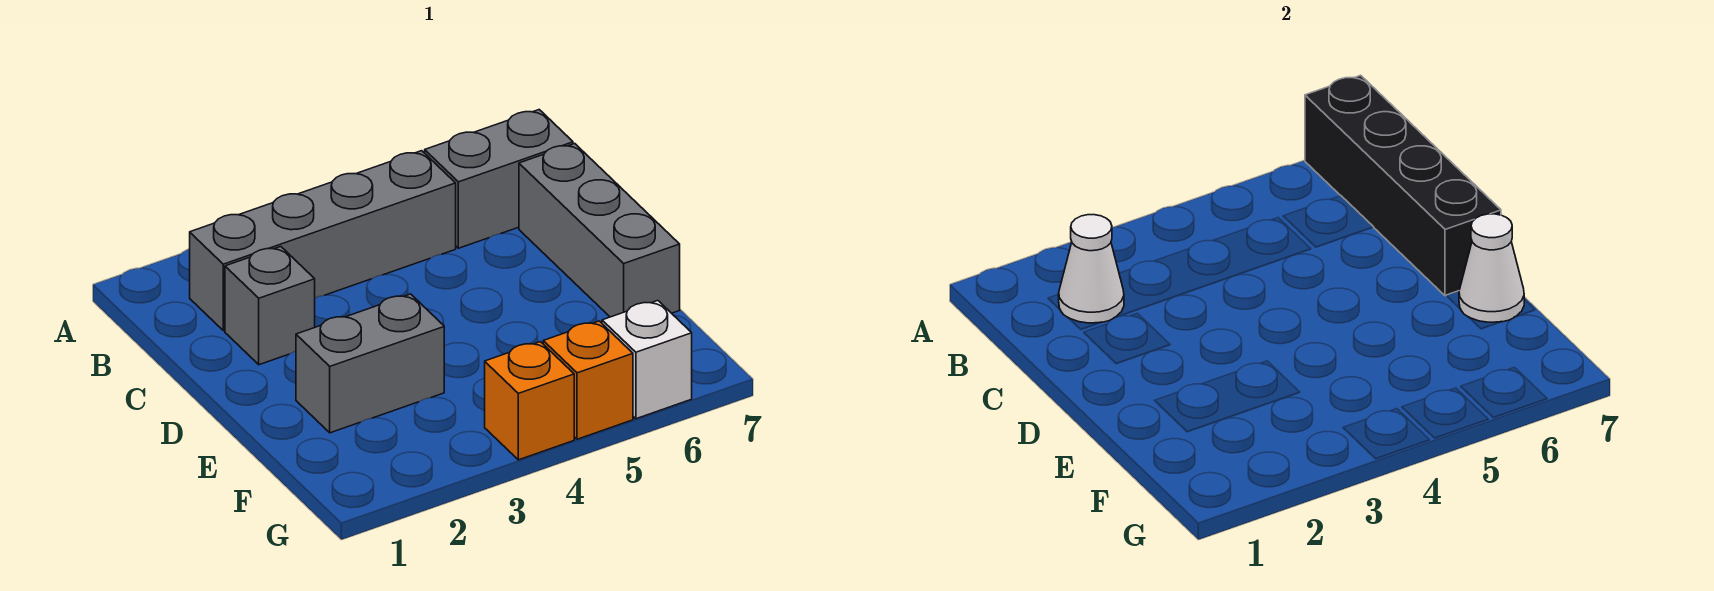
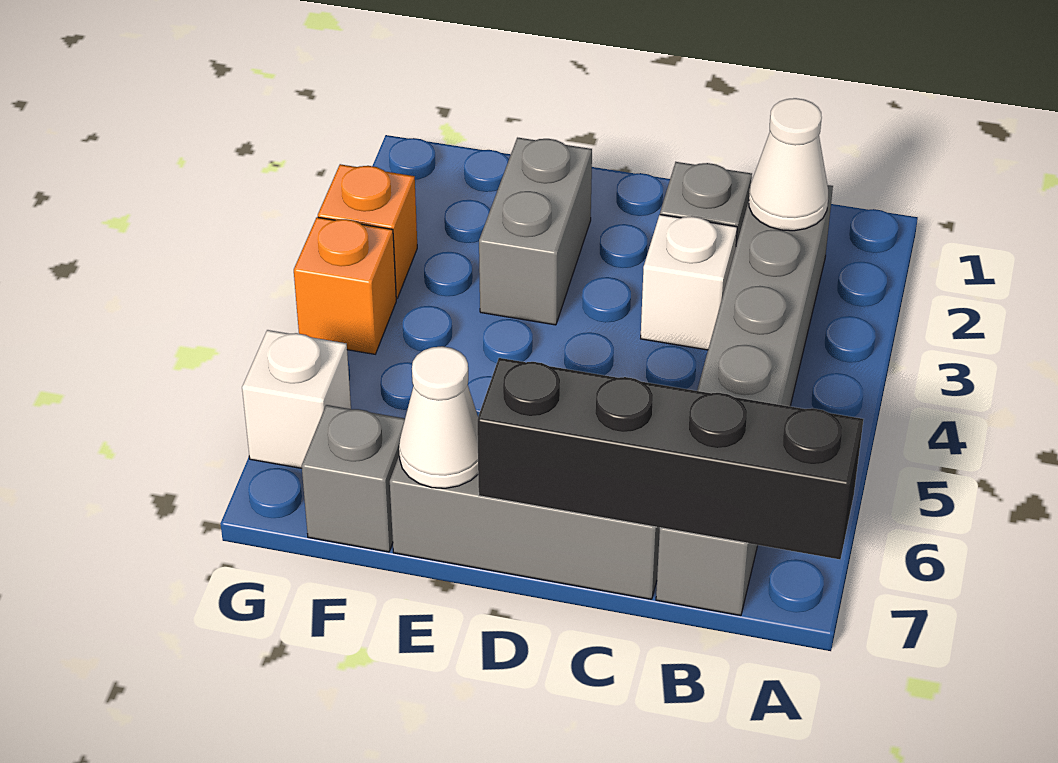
none -> white 1x1 brick [641,215,737,350]
none -> grey 1x1 brick [302,405,405,552]
orange 1x1 brick [543,321,633,439] -> orange 1x1 brick moved to [318,164,417,299]

